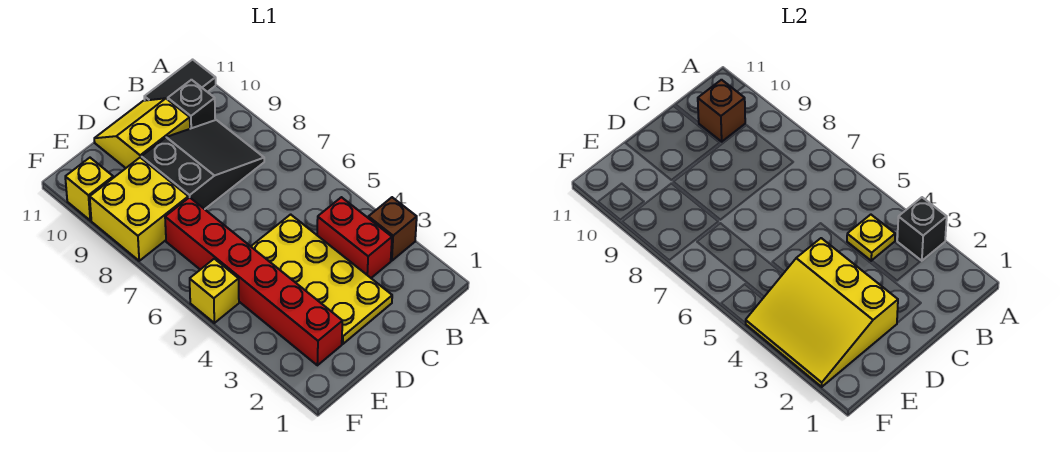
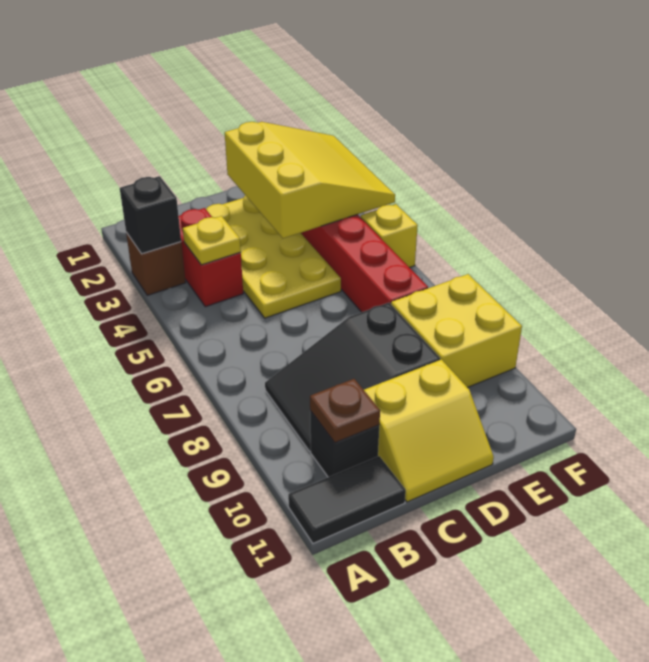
brown 1x1 brick [698,80,745,142] -> brown 1x1 plate [310,379,380,443]
yellow 1x1 brick [65,158,113,220] -> none

